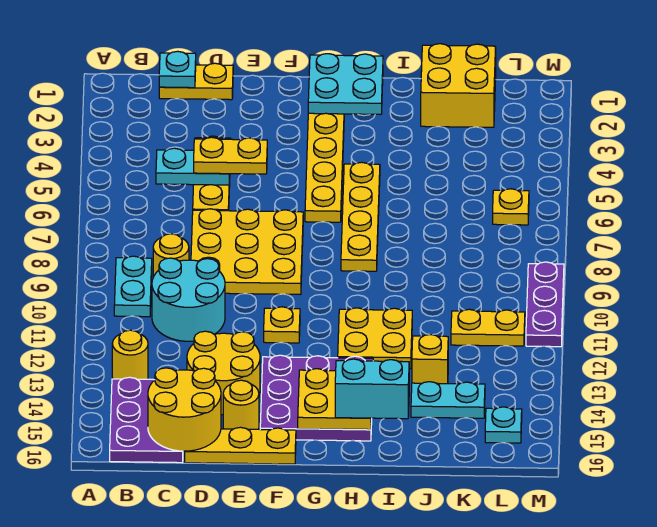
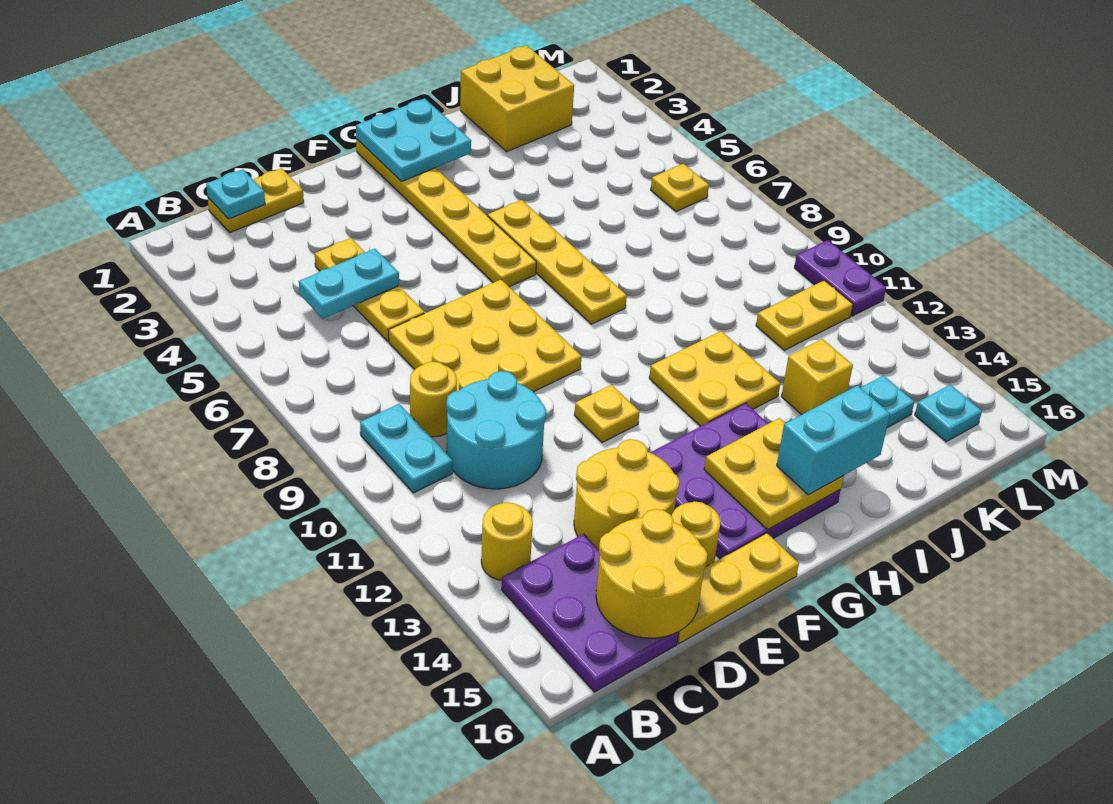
yellow 1x2 plate [194,137,267,174] -> none
purple 1x3 plate [526,262,564,347] -> purple 1x2 plate [794,240,886,316]

